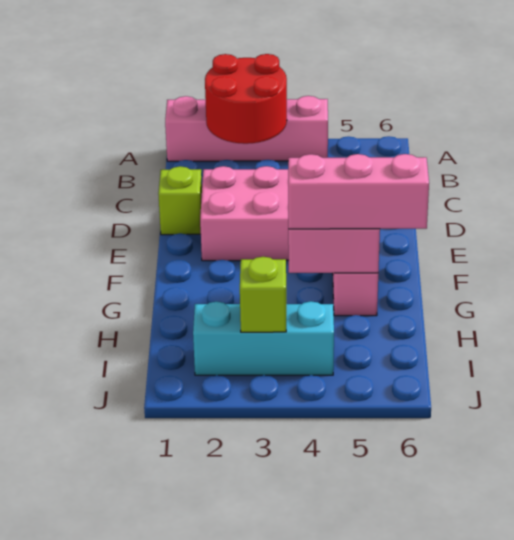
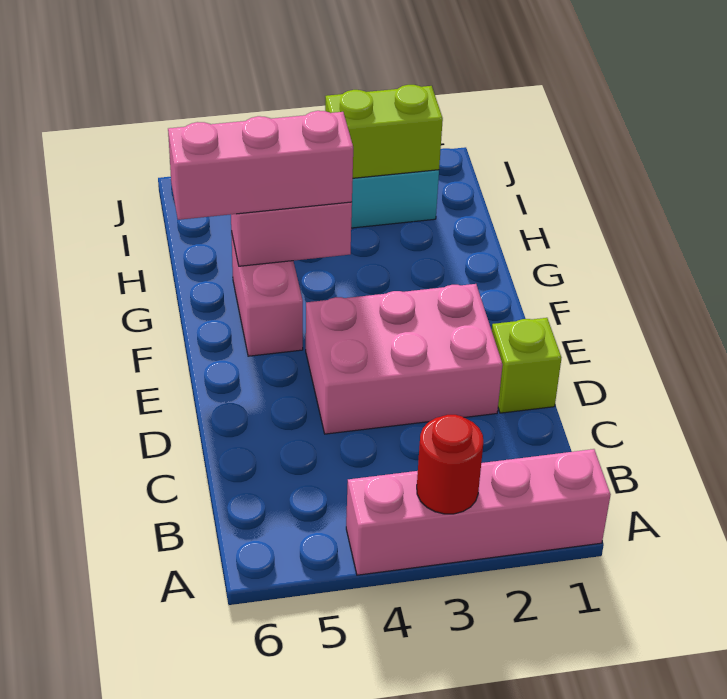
red 2x2 round brick [205,54,287,144] -> red 1x1 round brick [417,415,483,514]
lime 1x1 brick [240,257,286,332] -> lime 1x2 brick [325,85,443,178]

